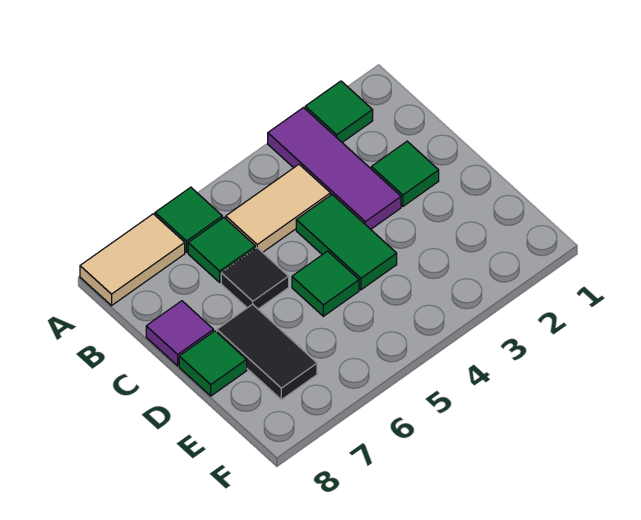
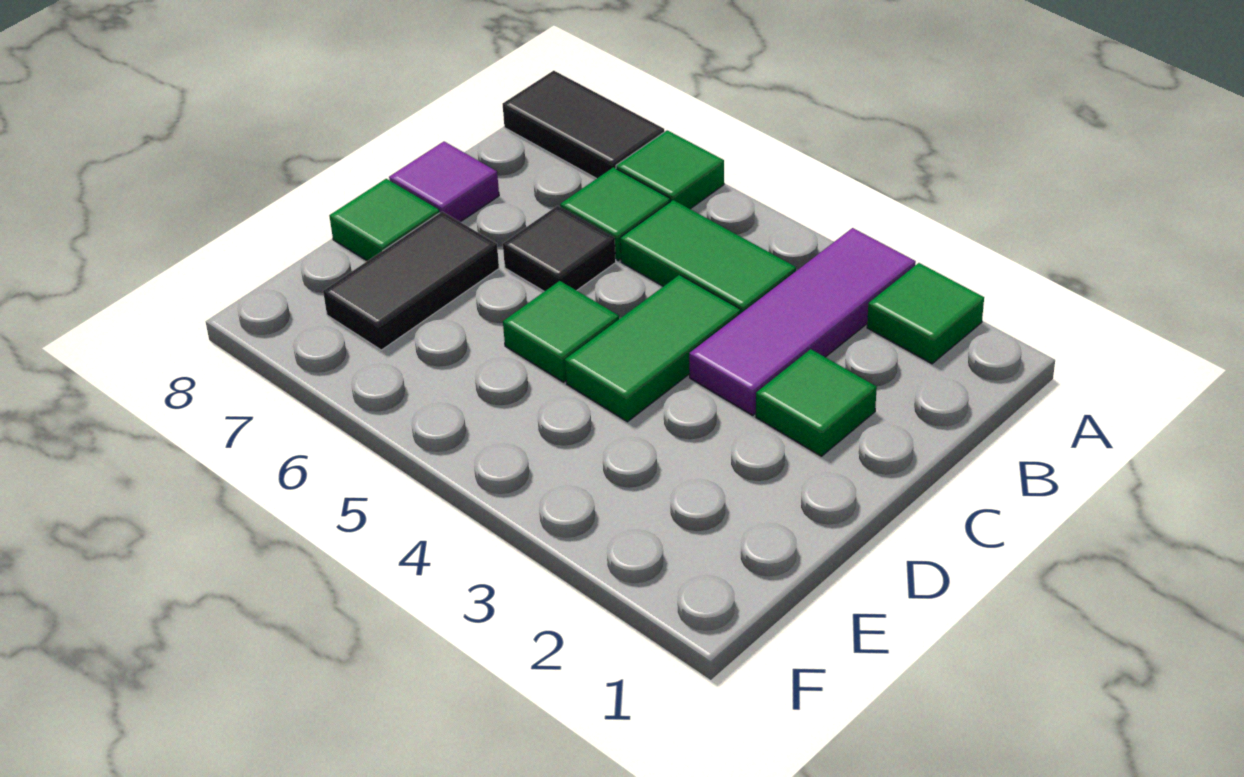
tan 1x2 tile [80,214,185,306] -> black 1x2 tile [503,71,664,179]
tan 1x2 tile [226,165,331,252] -> green 1x2 tile [620,200,796,313]

